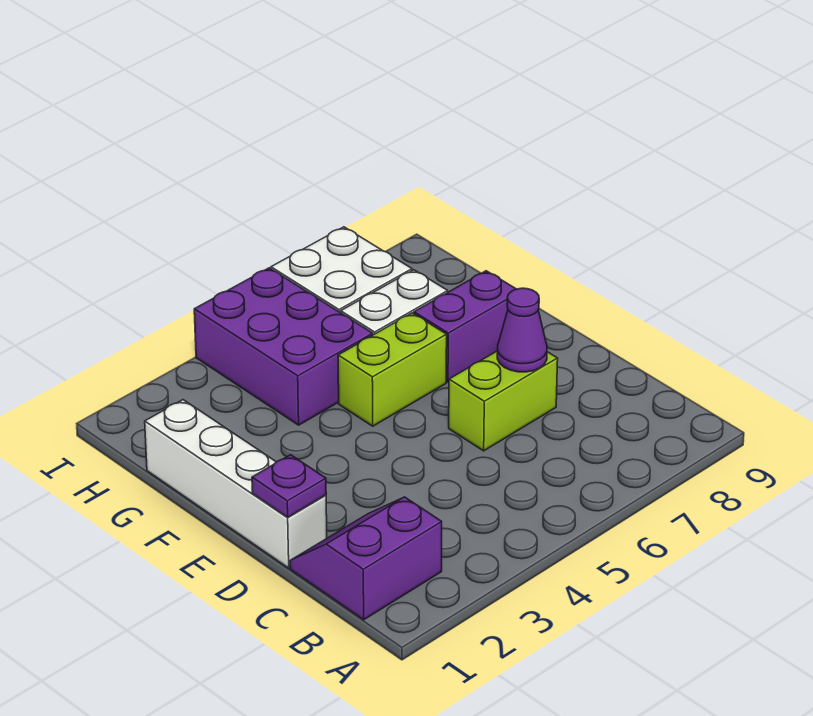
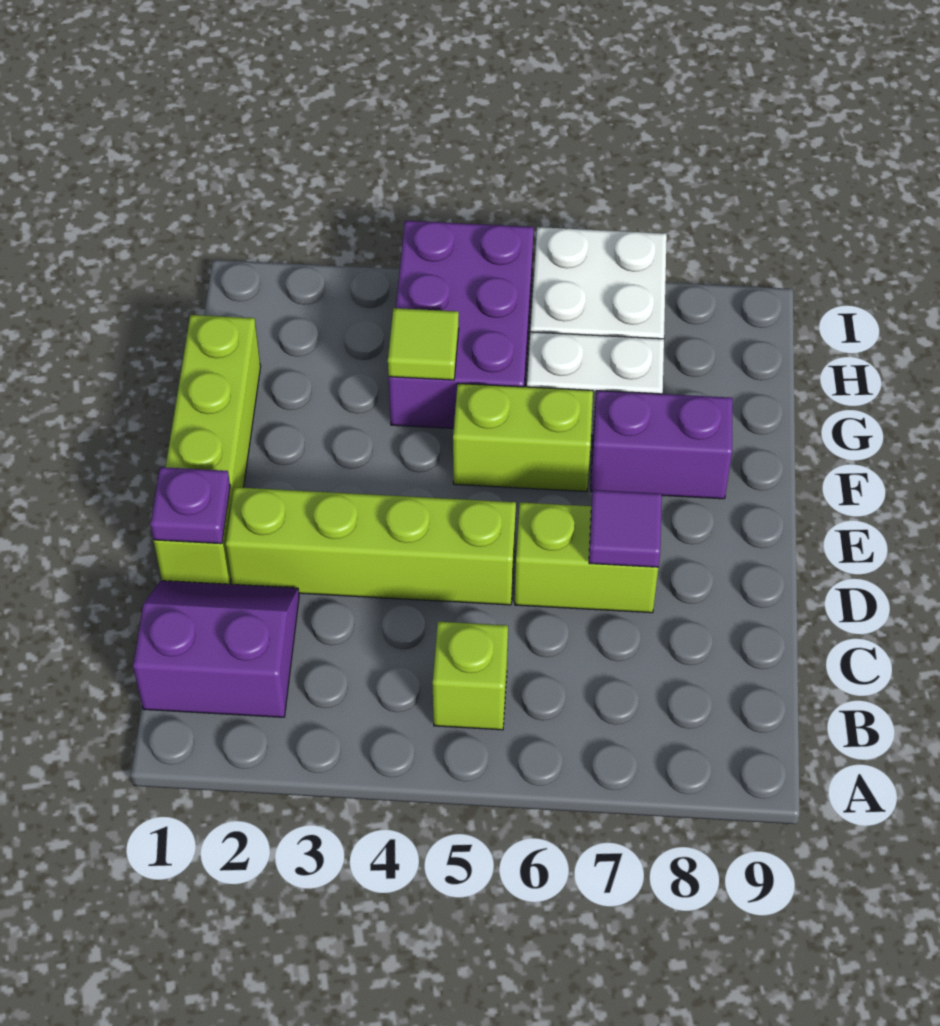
none -> lime 1x1 brick [433,622,508,730]
white 1x4 brick [145,400,327,568] -> lime 1x4 brick [154,315,261,584]
none -> lime 1x4 brick [226,487,516,605]
purple 1x1 cone [497,288,547,372] -> purple 1x1 tile [589,490,662,567]
none -> lime 1x1 tile [388,308,459,380]

